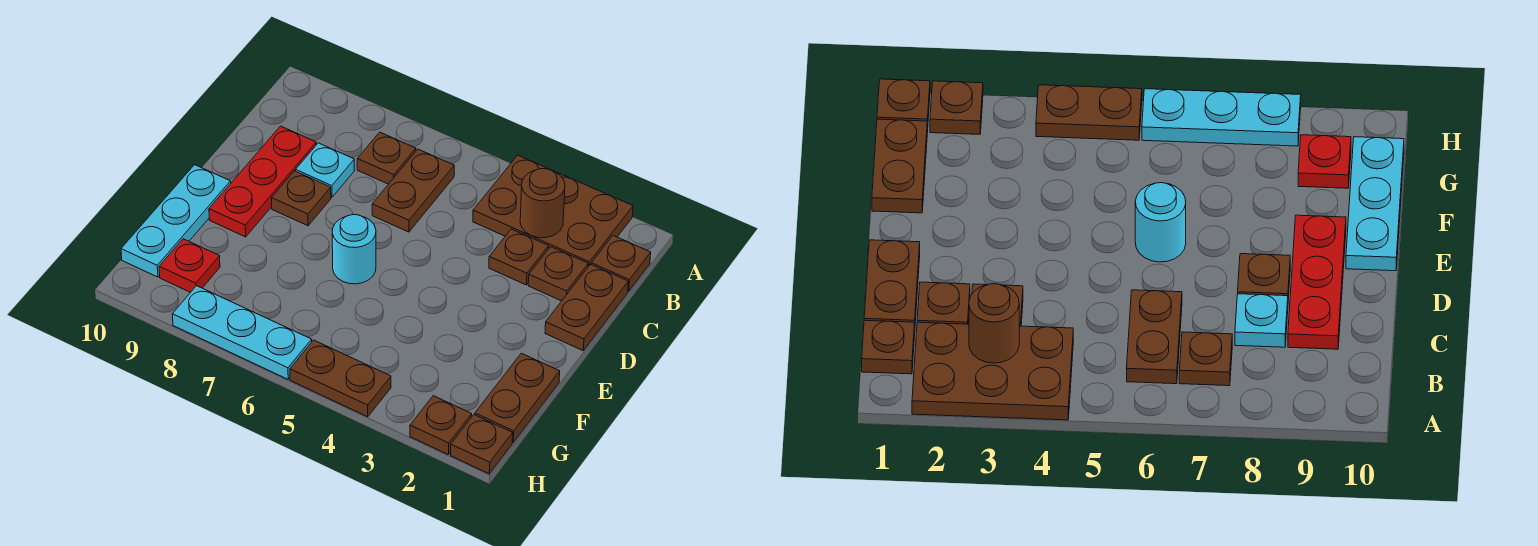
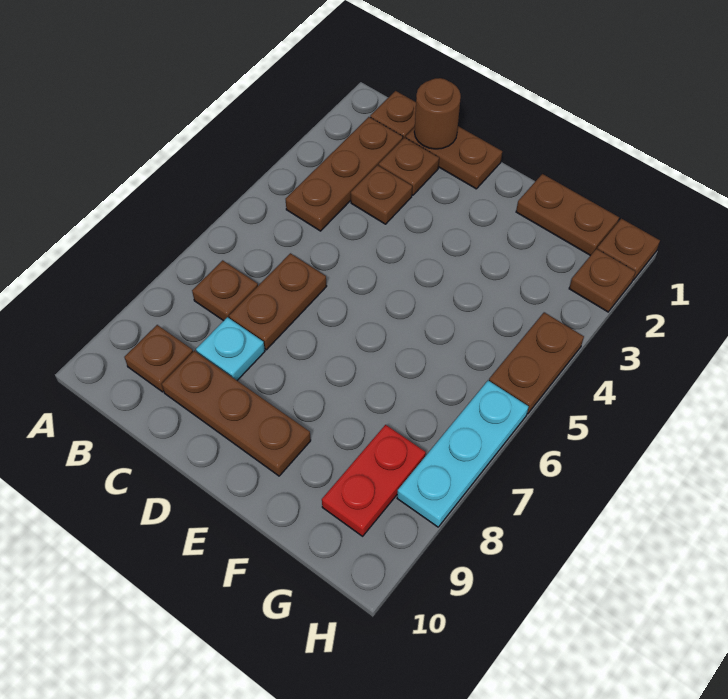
brown 2x3 plate [473,155,633,266] -> brown 1x3 plate [286,117,403,231]
brown 1x1 round brick [520,169,565,238] -> brown 1x1 round brick moved to [414,78,461,149]
brown 1x2 plate [372,149,454,232] -> brown 1x2 plate turned to [229,253,327,350]
red 1x3 plate [209,126,316,237] -> brown 1x3 plate [162,351,311,476]
brown 1x1 plate [272,171,331,226] -> brown 1x1 plate moved to [124,325,193,392]
cyan 1x1 round brick [332,215,376,284] -> none
cyan 1x3 plate [121,165,231,277] -> none
red 1x1 plate [159,239,220,292] -> red 1x2 plate [322,425,426,536]

